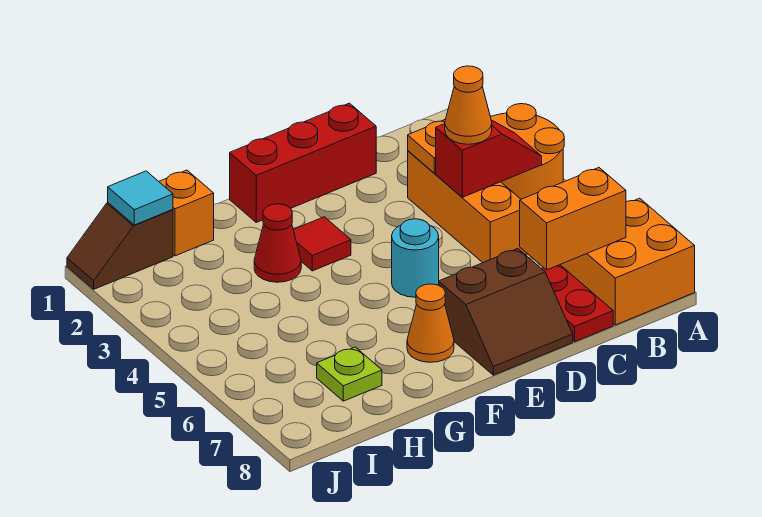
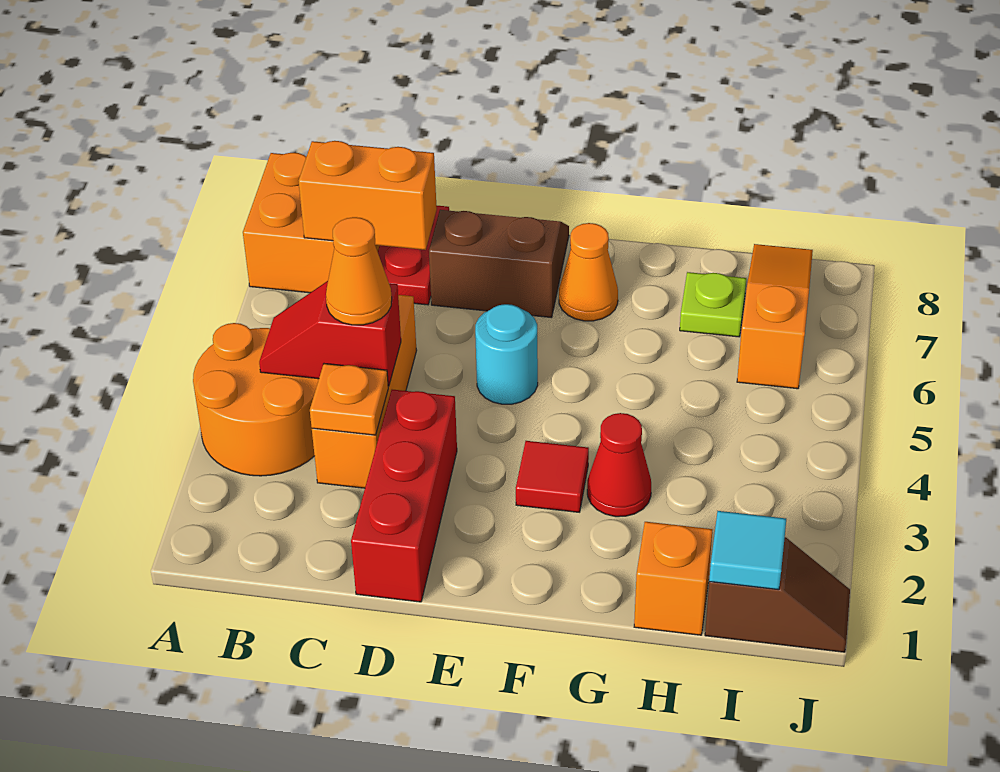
red 1x3 brick [230,103,376,222] -> red 1x3 brick turned to [351,390,457,602]
none -> orange 1x3 slope [737,244,813,389]

